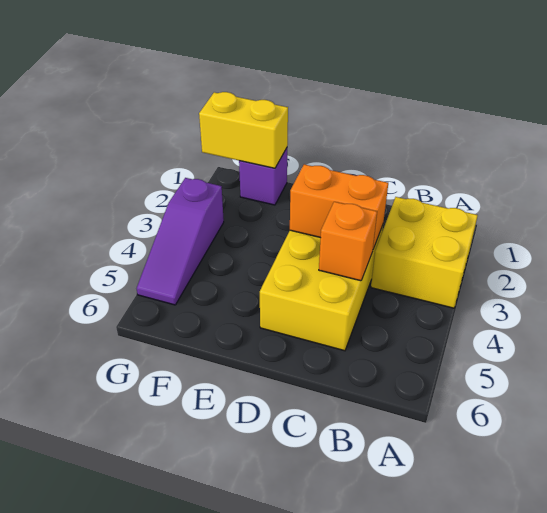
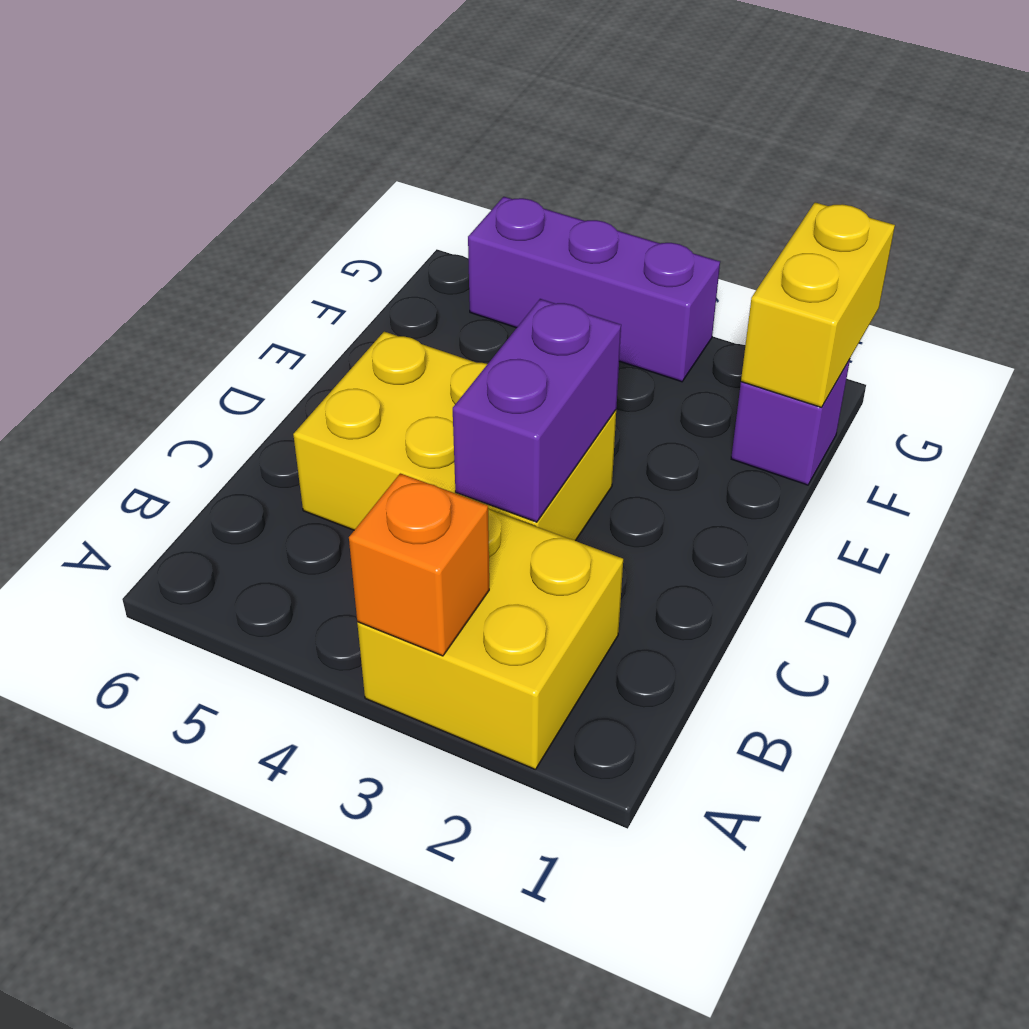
orange 1x2 brick [290,164,388,249] -> purple 1x2 brick [453,299,621,522]
orange 1x1 brick [319,202,377,281] -> orange 1x1 brick moved to [349,473,489,656]
purple 1x3 slope [137,178,224,305] -> purple 1x3 brick [468,197,720,382]

